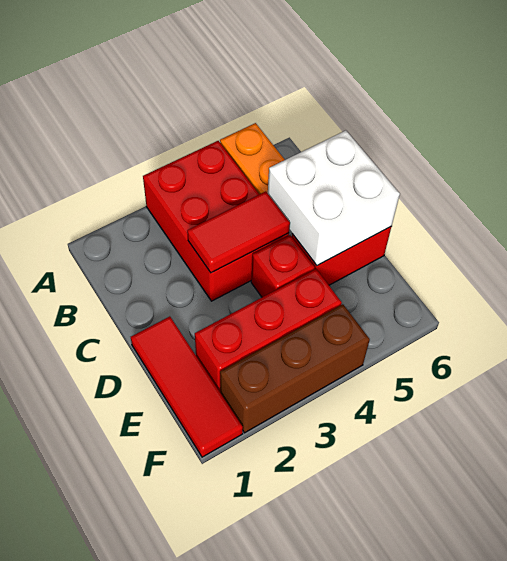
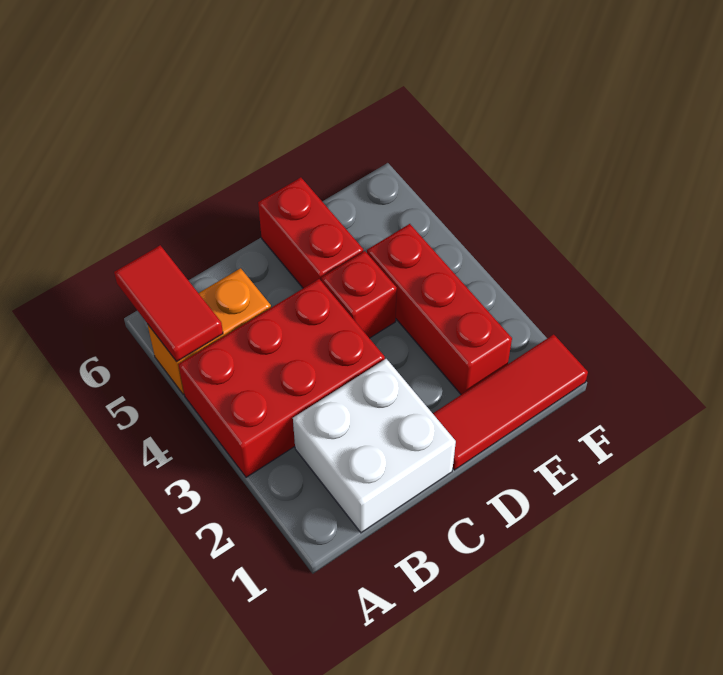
red 1x2 tile [187,191,290,273] -> red 1x2 tile moved to [114,245,223,362]
white 2x2 brick [268,130,400,265] -> white 2x2 brick moved to [293,359,456,533]
brown 1x3 brick [220,304,370,433] -> none

